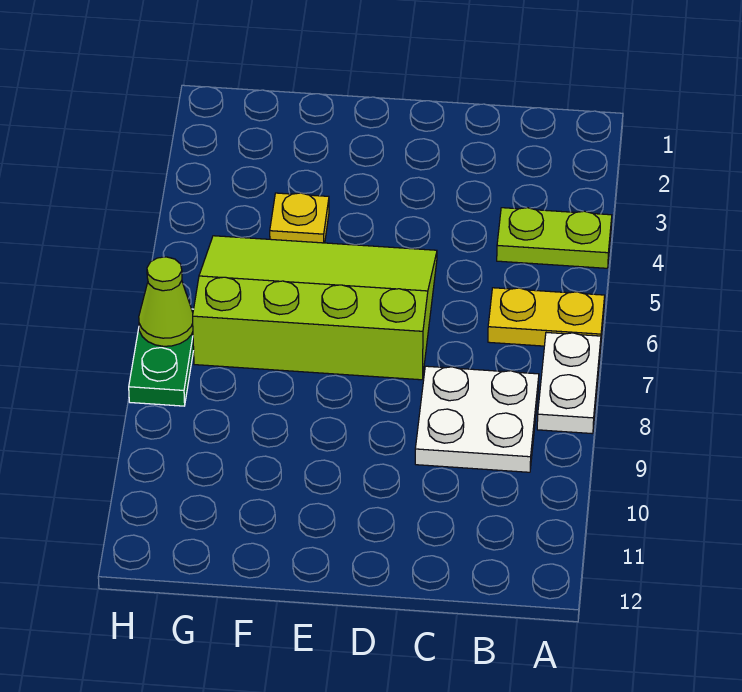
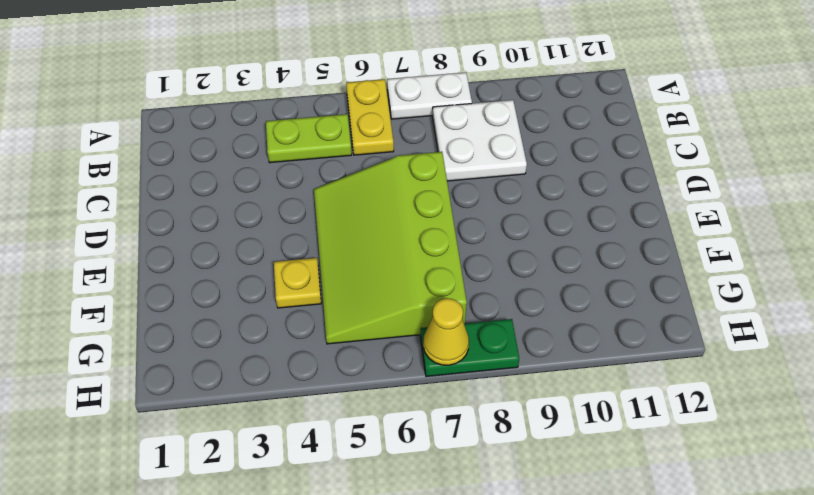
lime 1x2 plate [497,208,612,268] -> lime 1x2 plate turned to [266,114,352,163]
lime 1x1 cone [139,257,193,346] -> yellow 1x1 cone [423,298,469,365]

